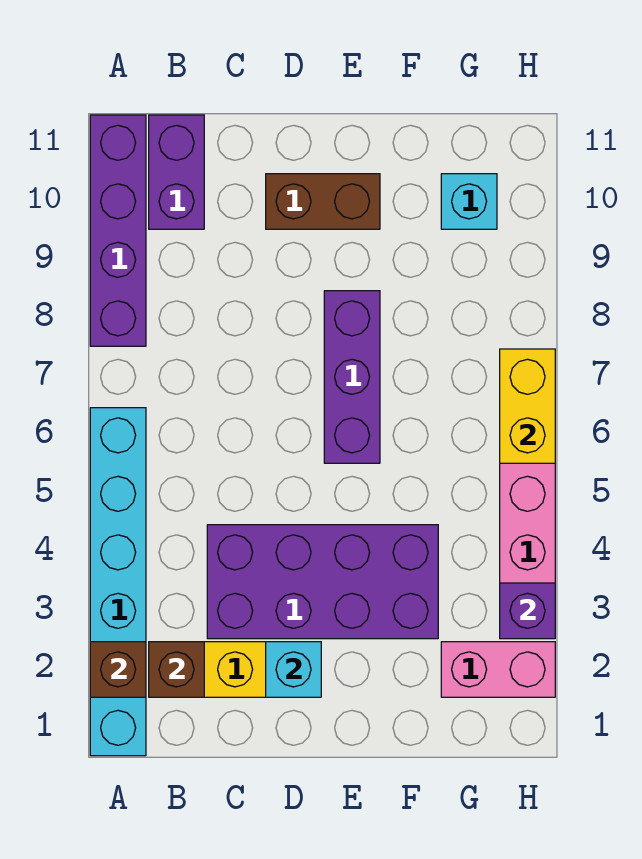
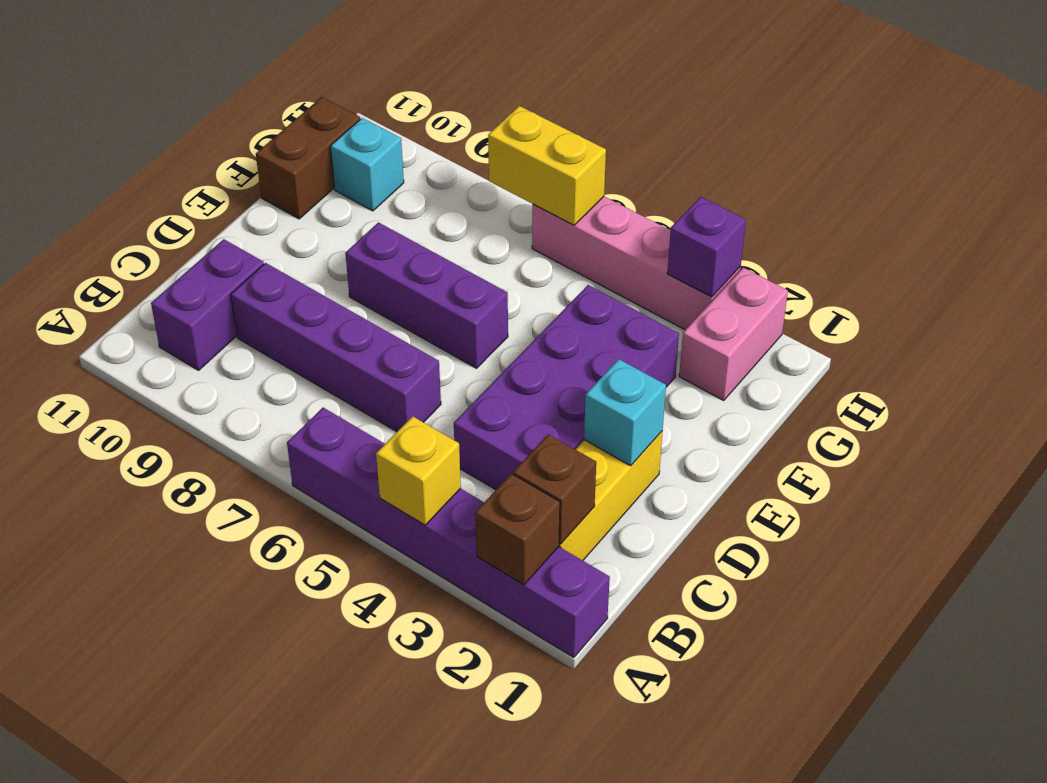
cyan 1x6 brick [90,408,146,756] -> purple 1x6 brick [287,408,610,658]
none -> yellow 1x1 brick [376,416,461,525]
purple 1x4 brick [90,115,146,346] -> purple 1x4 brick moved to [231,263,441,432]
purple 1x2 brick [149,115,204,229] -> purple 1x2 brick turned to [151,239,264,370]
brown 1x2 brick [266,174,380,229] -> brown 1x2 brick moved to [256,97,360,219]

